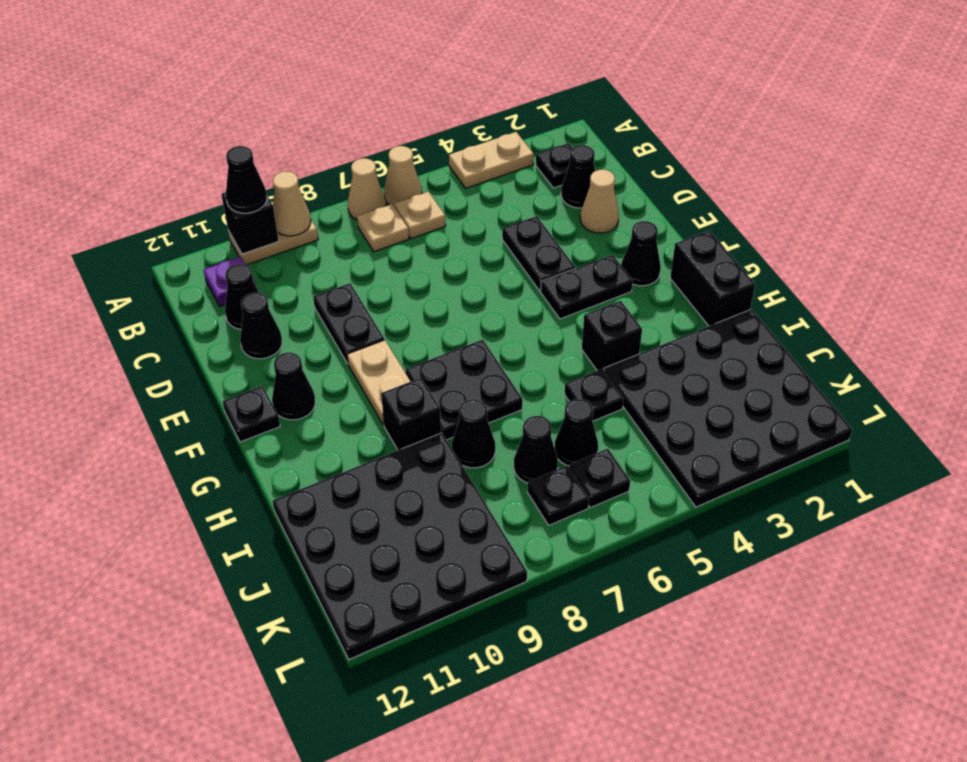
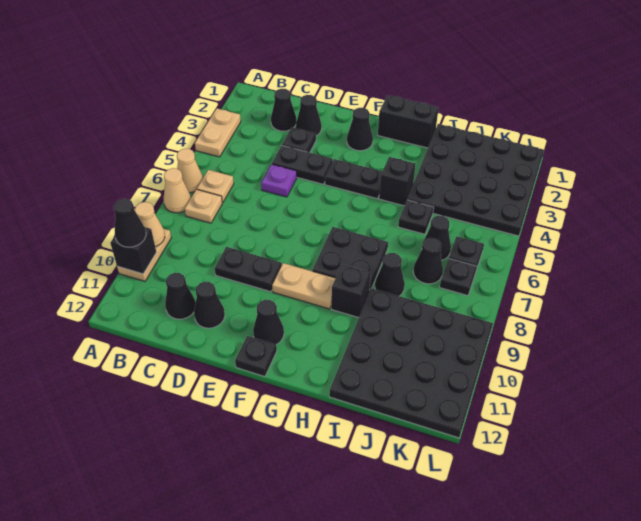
black 1x1 plate [536,143,572,188] -> black 1x1 plate moved to [282,128,316,153]
purple 1x1 plate [204,257,256,306] -> purple 1x1 plate moved to [261,164,297,197]
tan 1x1 cone [580,170,619,233] -> black 1x1 cone [296,95,322,136]
black 1x2 plate [541,255,633,319] -> black 1x2 plate turned to [325,159,382,199]

